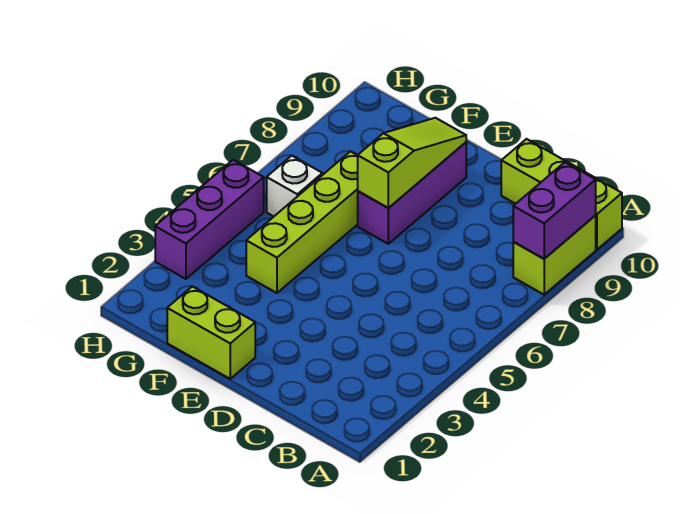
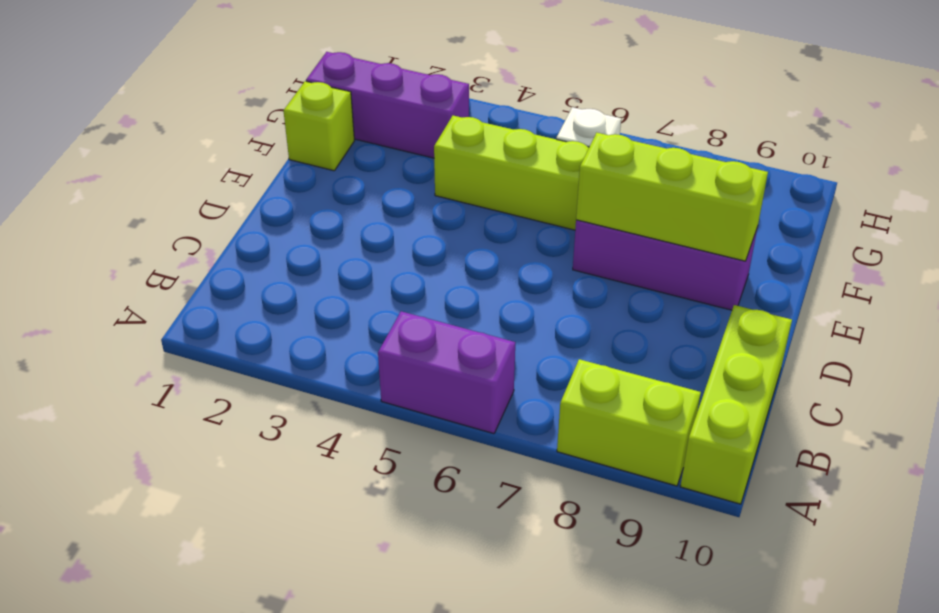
purple 1x2 brick [513,162,596,259] -> purple 1x2 brick moved to [378,311,515,434]
lime 1x2 brick [167,286,255,379] -> lime 1x1 brick [284,81,354,171]
lime 1x3 slope [358,118,466,208] -> lime 1x3 brick [576,133,768,261]
purple 1x3 brick [155,160,264,279] -> purple 1x3 brick moved to [306,52,469,158]

